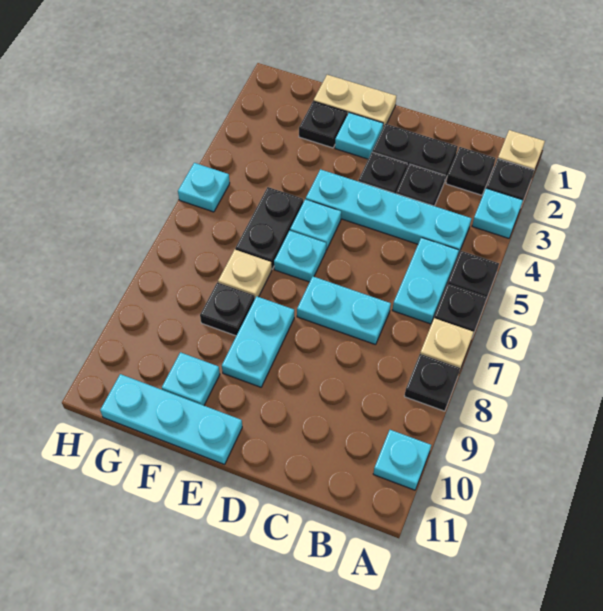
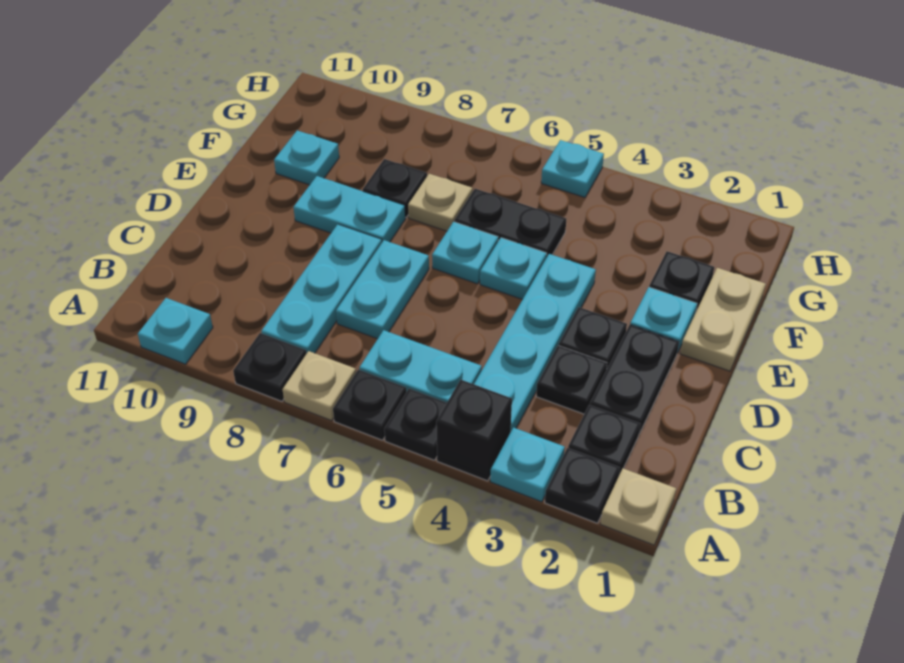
none -> black 1x1 brick [436,380,512,481]
cyan 1x3 plate [100,374,242,465] -> cyan 1x3 plate moved to [261,224,382,353]

